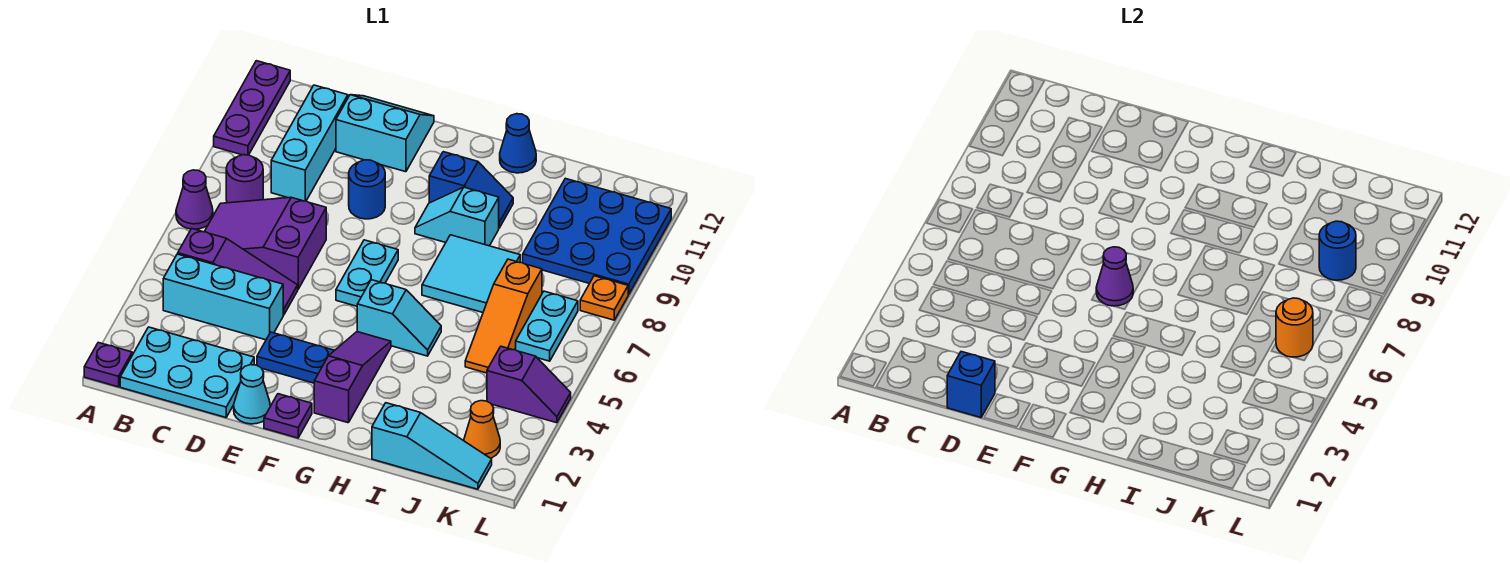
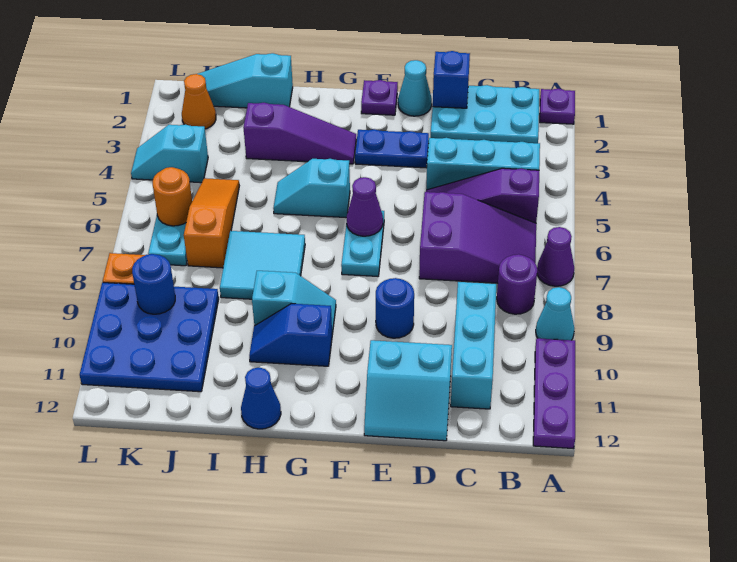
none -> cyan 1x1 cone [536,287,575,340]
purple 1x3 slope [314,332,391,423] -> purple 1x3 slope turned to [243,103,356,164]
purple 1x2 slope [487,346,571,423] -> cyan 1x2 slope [131,125,208,183]

